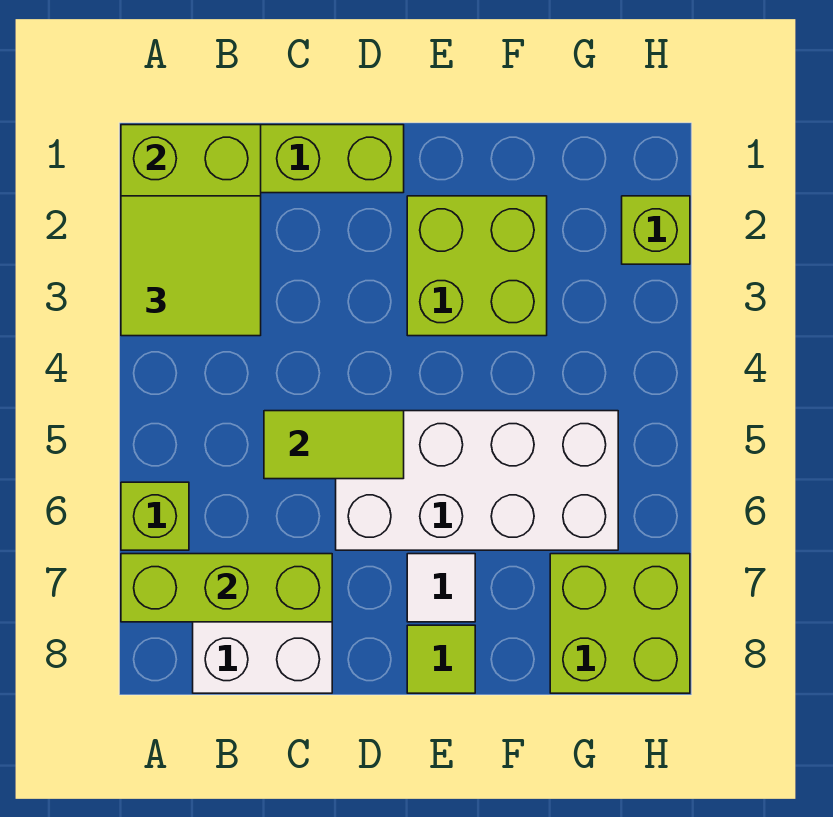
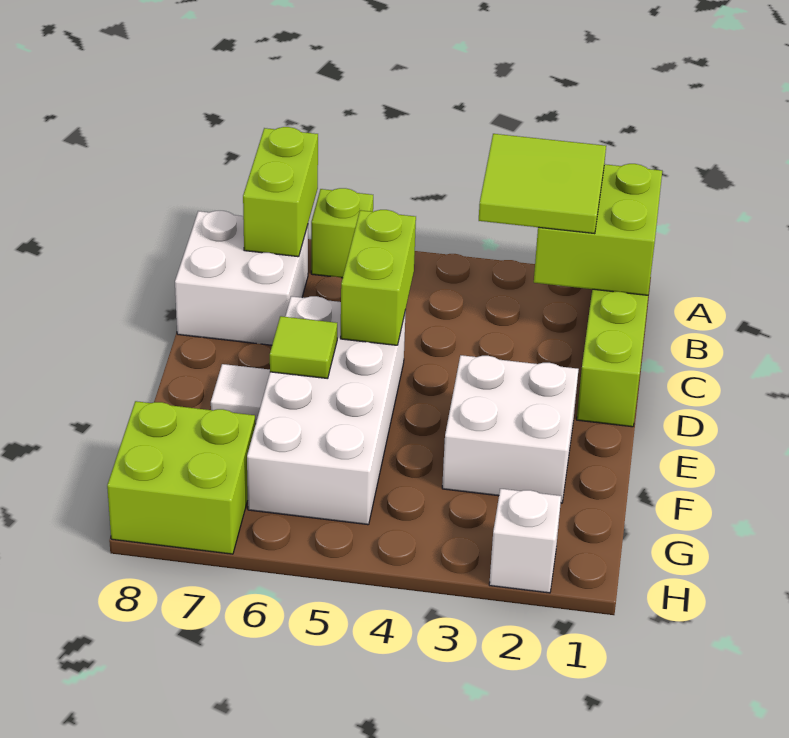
lime 1x3 brick [121,554,332,622] -> lime 1x2 brick [243,127,318,257]
lime 1x2 tile [264,411,404,479] -> lime 1x2 brick [341,210,416,345]
lime 2x2 brick [407,196,547,336] -> white 2x2 brick [442,355,579,503]
lime 1x1 tile [407,625,475,693] -> lime 1x1 tile moved to [270,316,337,379]
lime 1x1 brick [622,196,690,264] -> white 1x1 brick [489,489,561,593]

